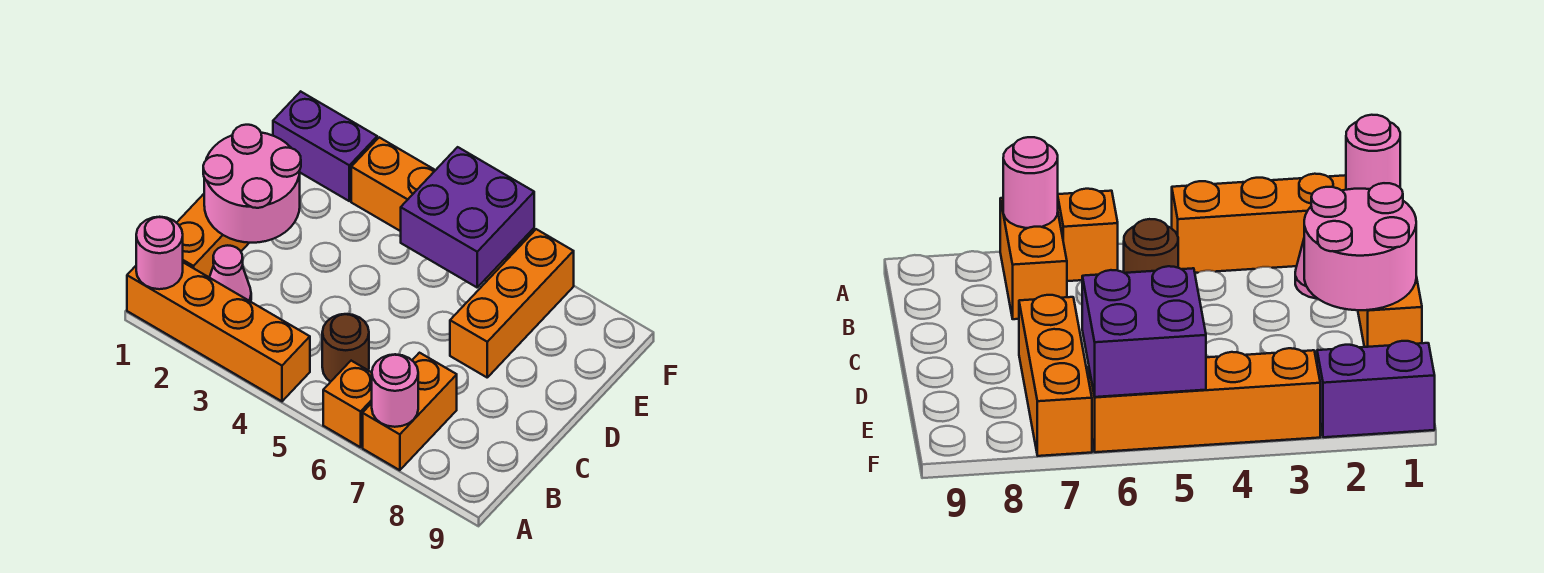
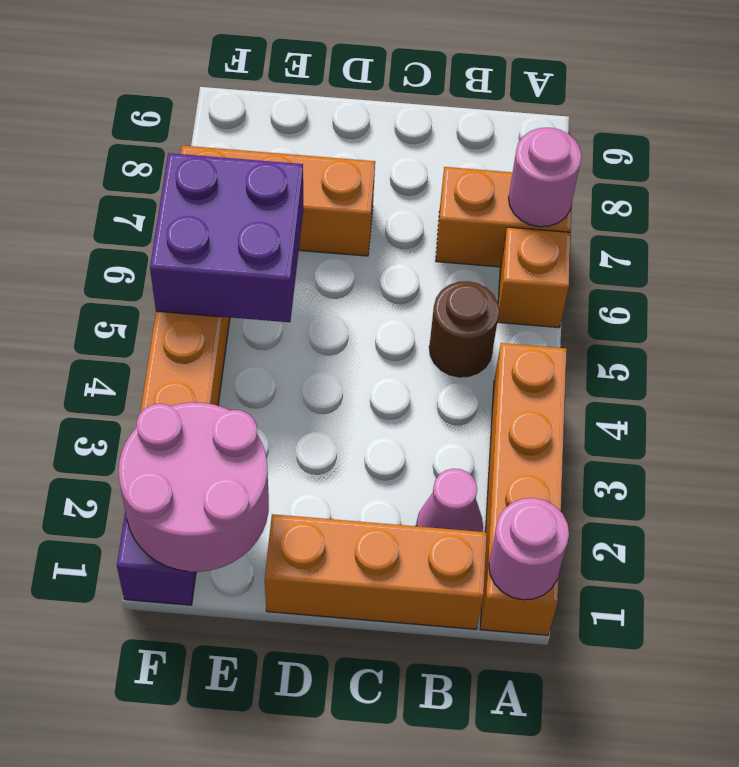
pink 2x2 round brick [203,125,301,243] -> pink 2x2 round brick moved to [119,402,269,572]

